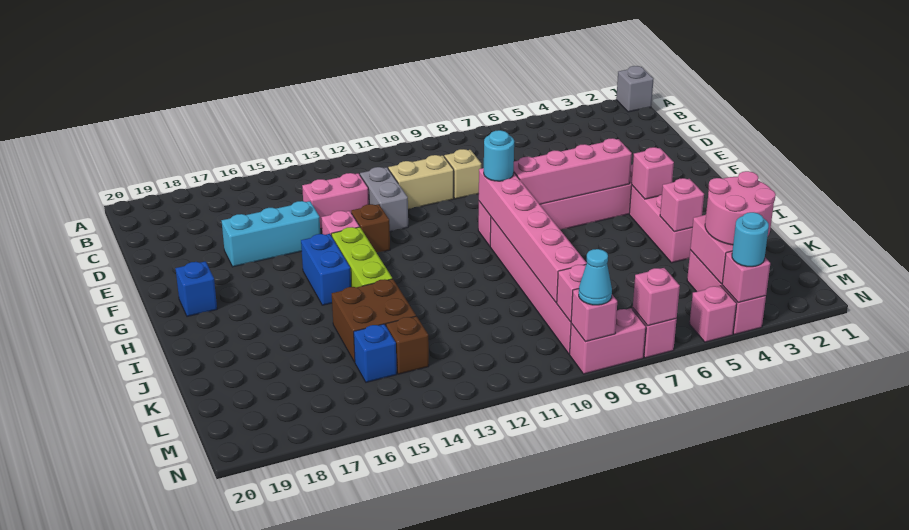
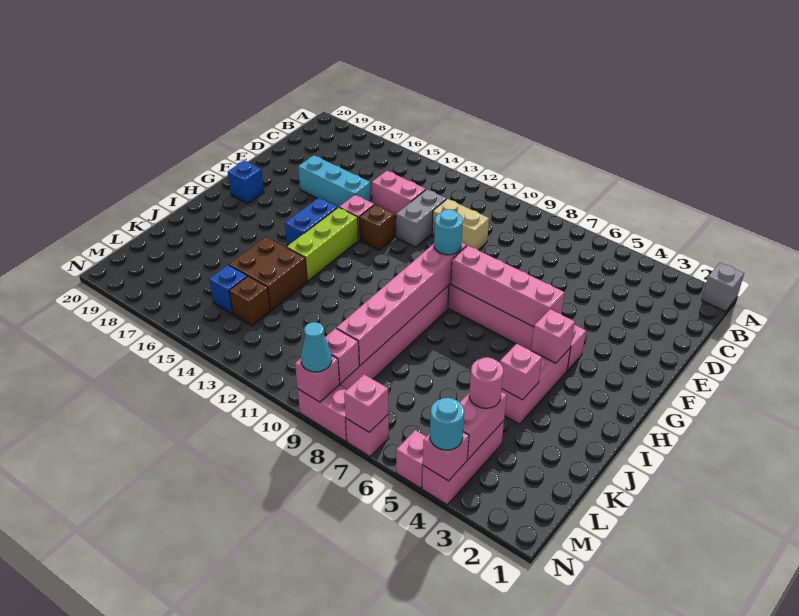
tan 1x1 brick [444,149,481,199] -> none
pink 2x2 round brick [705,171,776,245] -> pink 1x1 round brick [469,357,503,408]

